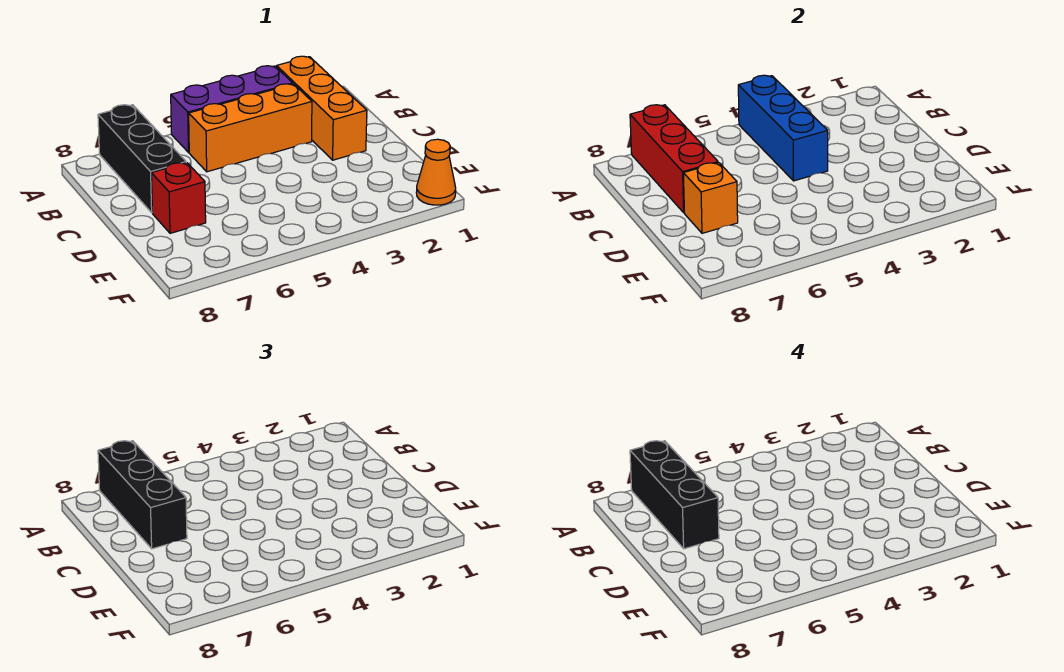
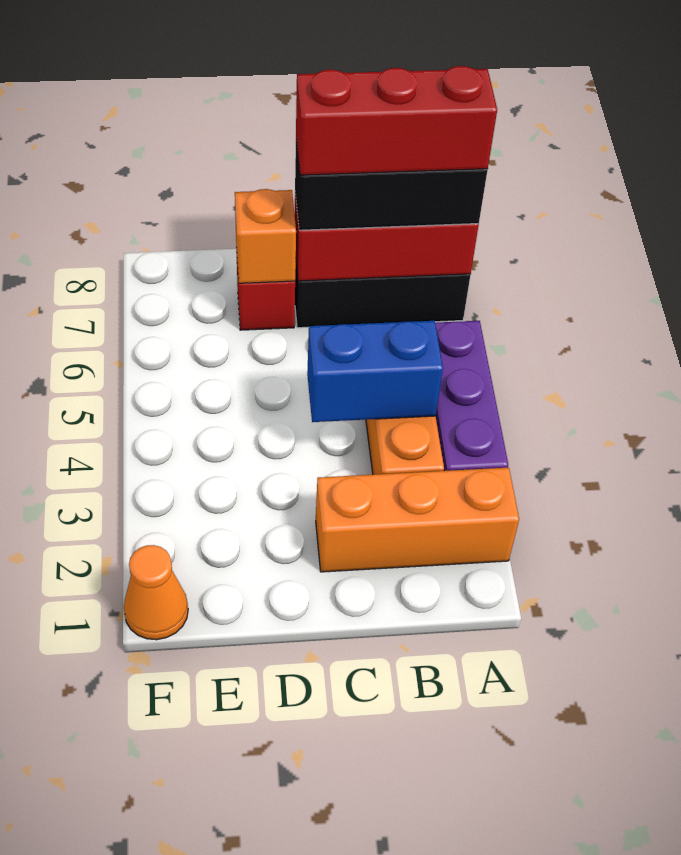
blue 1x3 brick [738,75,828,181] -> blue 1x2 brick [307,321,443,422]
black 1x3 brick [630,441,719,549] -> red 1x3 brick [296,66,497,175]

